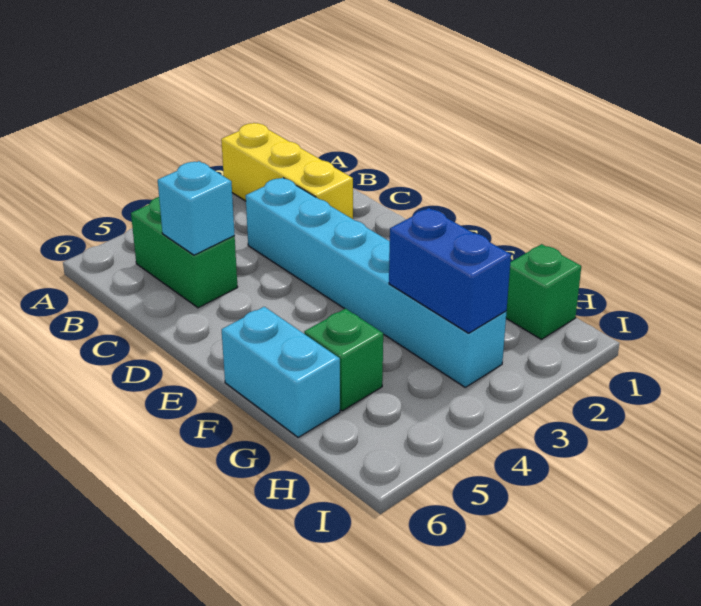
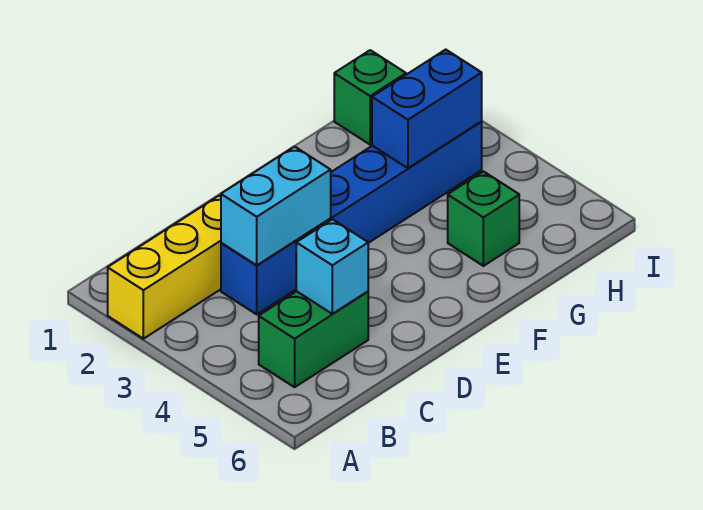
cyan 1x6 brick [246,178,507,387] -> blue 1x6 brick [221,122,482,314]
cyan 1x2 brick [222,307,340,437] -> cyan 1x2 brick moved to [221,147,331,265]

